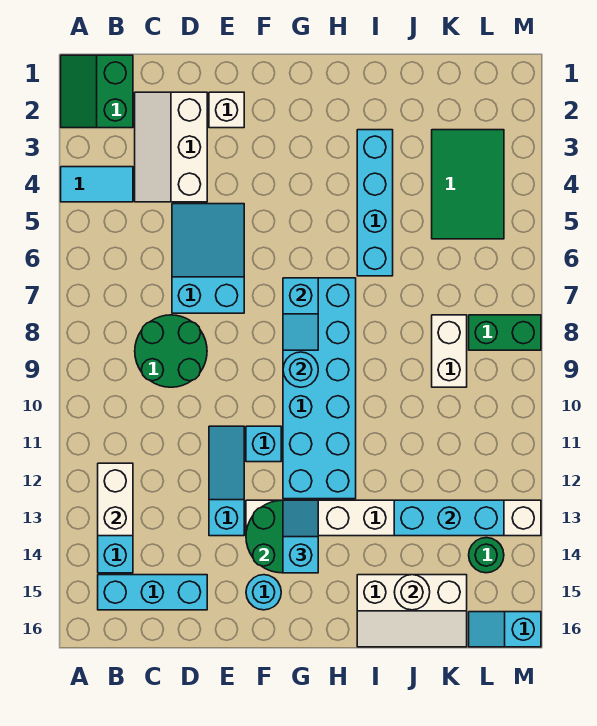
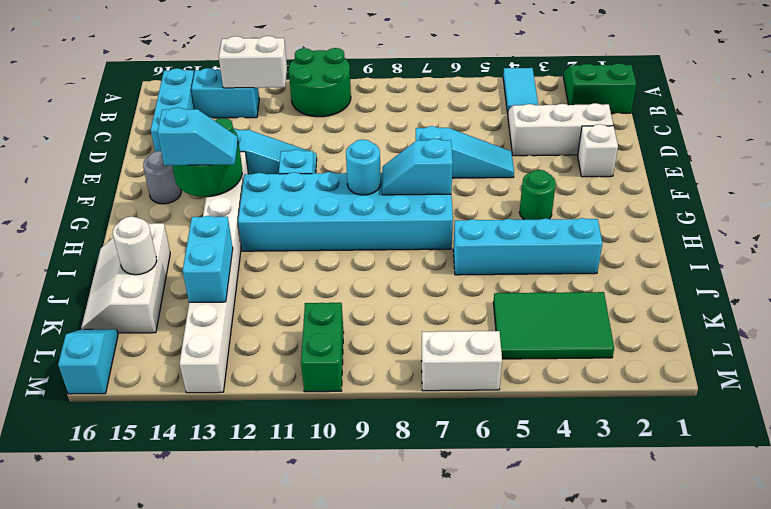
green 2x2 round brick [135,315,207,387] -> green 2x2 round brick moved to [289,48,351,117]
cyan 2x3 slope [172,204,244,313] -> cyan 1x3 slope [416,126,514,178]
cyan 1x1 round brick [246,575,281,610] -> grey 1x1 round brick [143,151,181,204]
cyan 1x3 brick [394,500,504,536] -> cyan 1x2 brick [183,216,233,302]
white 1x2 brick [432,315,467,387] -> white 1x2 brick moved to [421,331,502,391]
green 1x2 brick [469,315,541,350] -> green 1x2 brick moved to [301,303,344,392]
green 1x1 round brick [469,538,504,573] -> green 1x1 round brick moved to [519,170,556,220]

